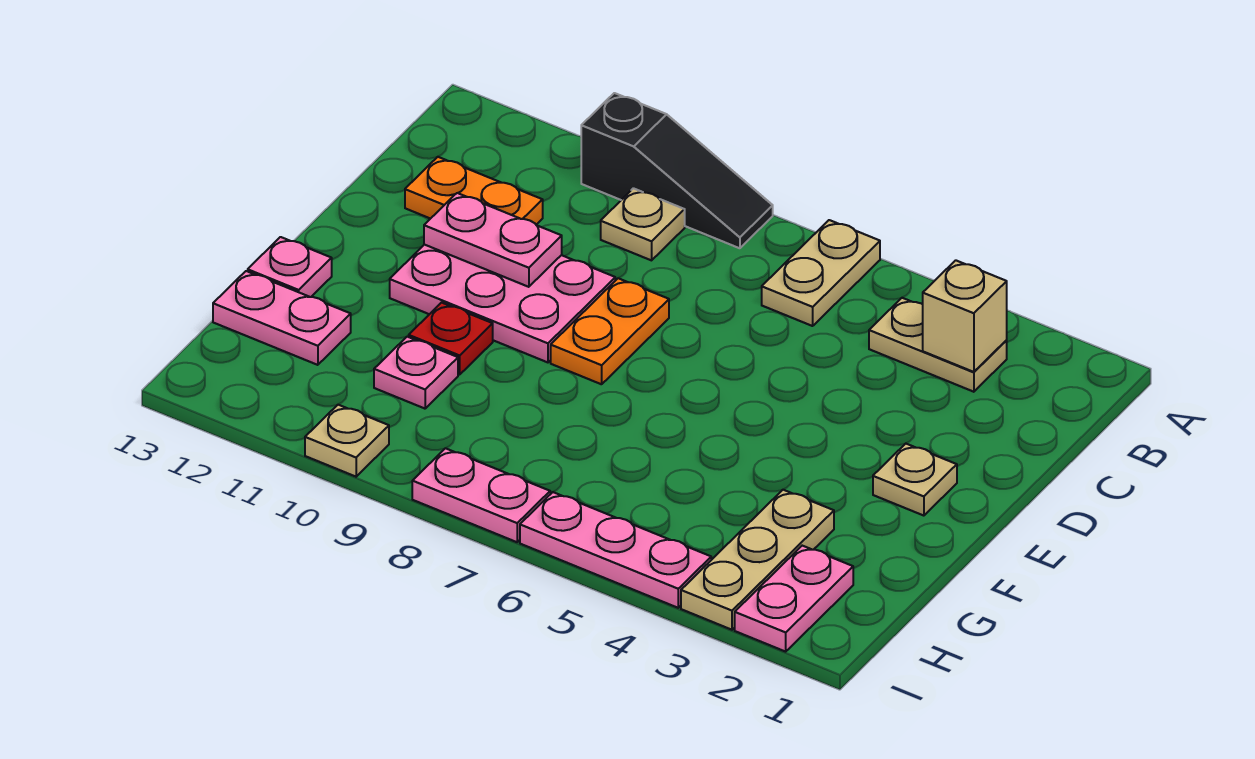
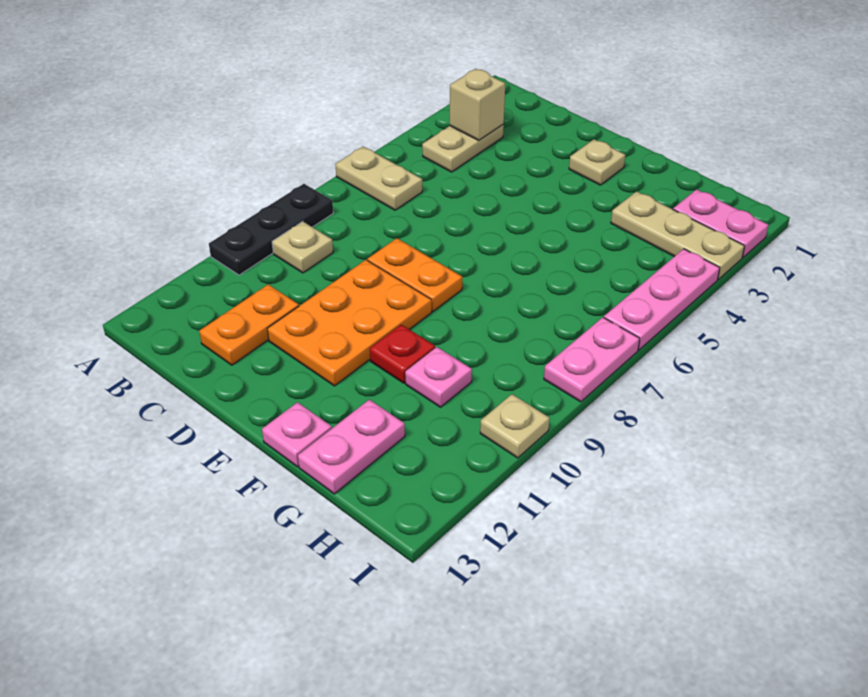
black 1x3 slope [581,93,773,248] -> black 1x3 plate [209,184,333,275]
pink 2x3 plate [390,245,615,362] -> orange 2x3 plate [267,260,432,386]
pink 1x2 plate [424,193,562,287] -> none

